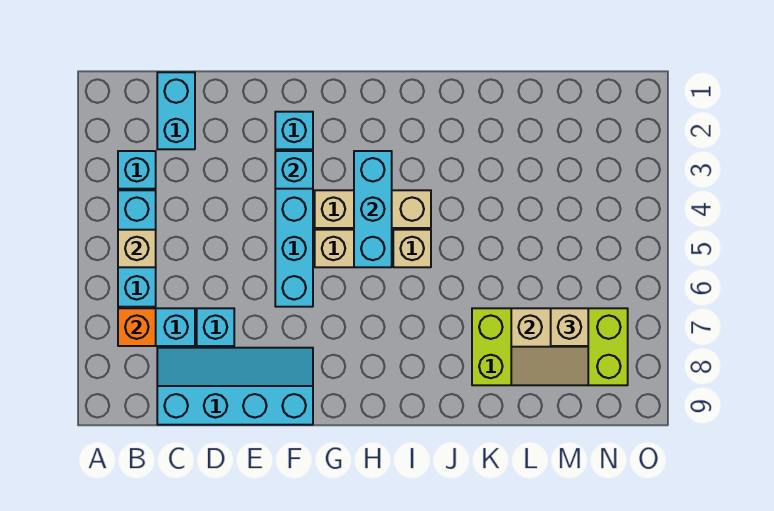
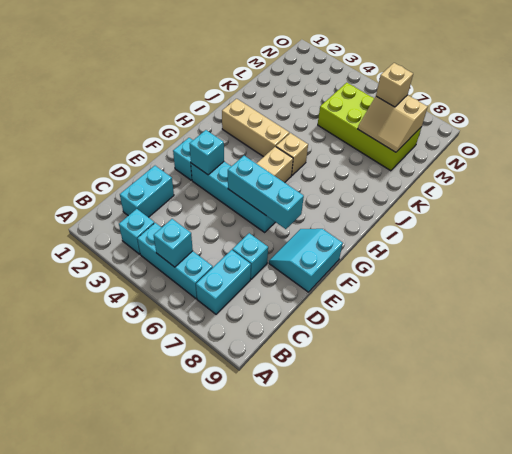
tan 1x1 brick [118,230,156,267] -> cyan 1x1 brick [154,219,193,267]
orange 1x1 brick [118,308,156,346] -> none
cyan 1x2 brick [157,72,195,149] -> cyan 1x2 brick turned to [120,166,174,217]
cyan 2x4 slope [157,348,313,425] -> cyan 2x2 slope [269,229,343,292]
tan 1x3 brick [315,190,431,228] -> tan 1x3 brick turned to [222,99,289,157]
cyan 1x3 brick [354,151,392,267] -> cyan 1x3 brick moved to [228,156,304,229]
lime 2x4 brick [472,308,628,385] -> lime 2x4 brick turned to [318,83,421,171]
tan 2x2 slope [511,308,588,385] -> tan 2x2 slope turned to [358,95,428,152]

